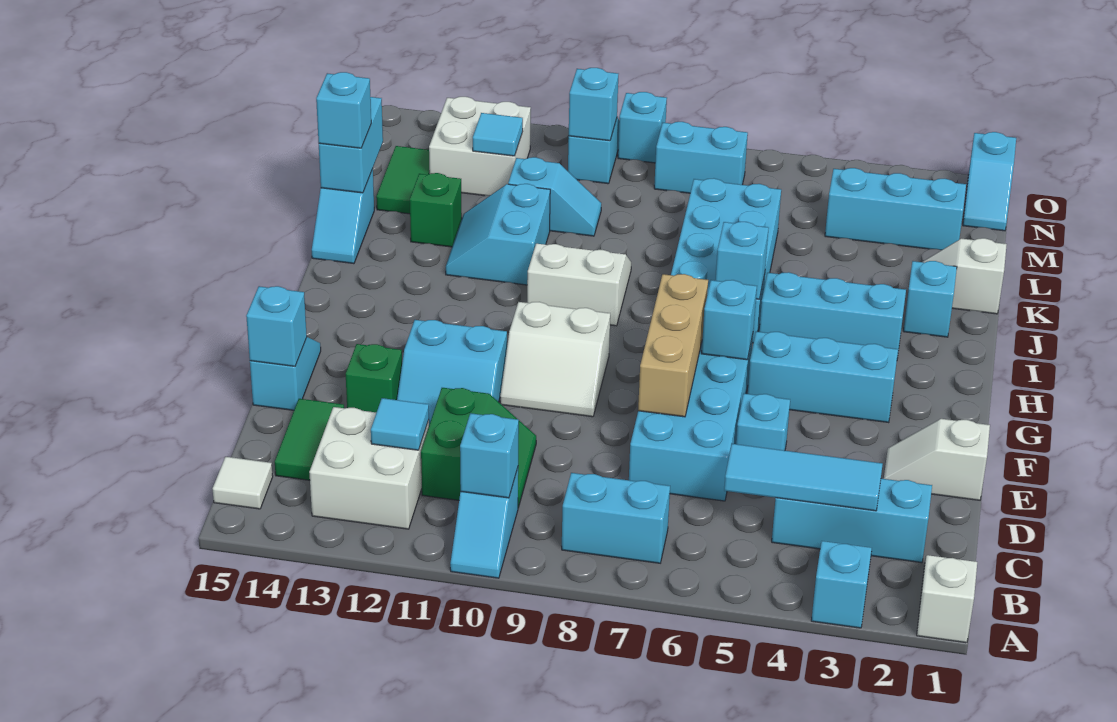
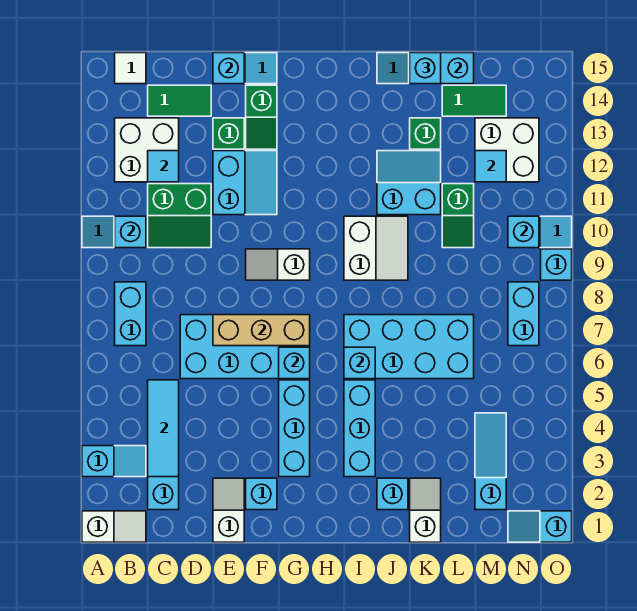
cyan 1x1 brick [736,394,790,451] -> cyan 1x1 brick moved to [246,478,277,510]
cyan 2x2 slope [397,320,507,425] -> cyan 2x2 slope turned to [213,151,277,215]
white 2x2 slope [500,302,610,417] -> white 1x2 slope [246,249,310,280]
none -> green 1x2 slope [246,85,277,149]
cyan 1x2 slope [508,157,601,236] -> green 1x2 slope [442,184,474,248]
cyan 1x3 brick [825,168,966,250] -> cyan 1x3 slope [475,413,506,510]

